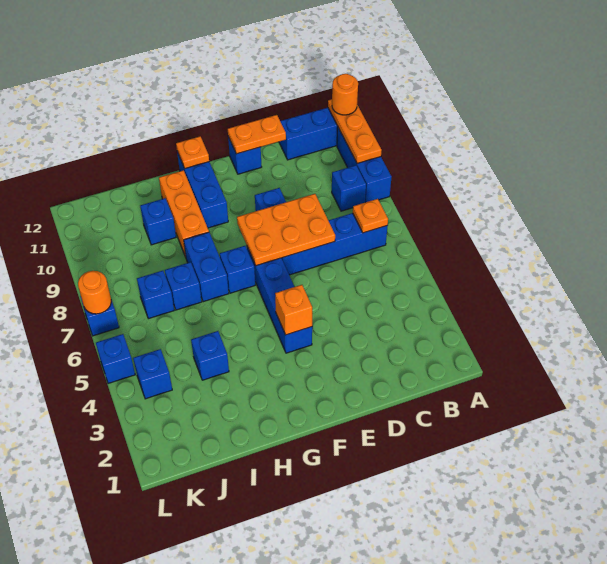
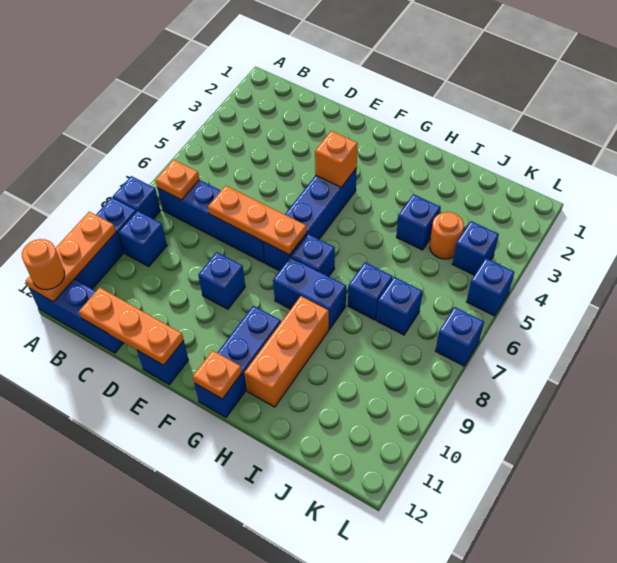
orange 2x3 plate [237,194,335,266] -> orange 1x3 plate [208,186,307,255]
orange 1x2 plate [228,115,286,154] -> orange 1x3 plate [79,287,184,365]
blue 1x2 brick [184,232,229,302] -> blue 1x2 brick turned to [273,257,346,329]
blue 1x1 brick [140,198,176,245] -> blue 1x1 brick moved to [113,176,160,219]
orange 1x1 round brick [78,271,111,314] -> orange 1x1 round brick moved to [430,212,464,259]

